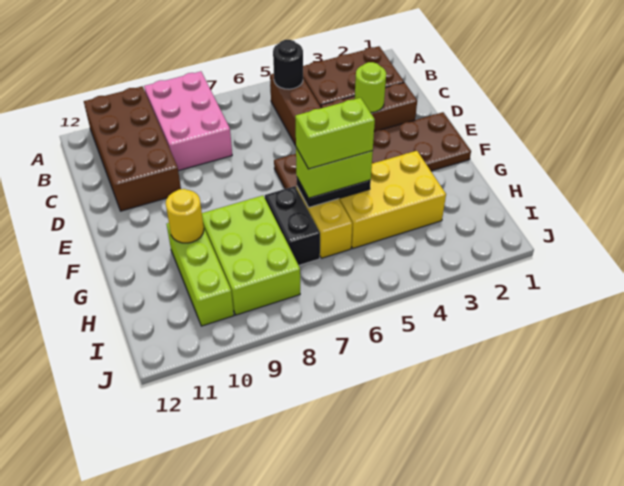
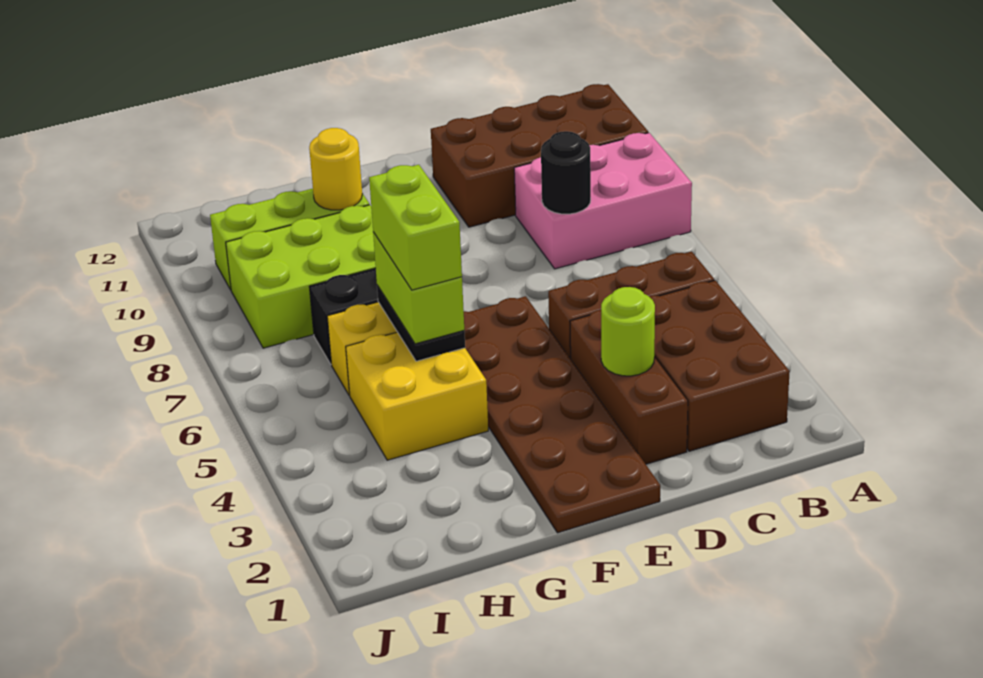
black 1x1 round brick [273,40,303,89] -> black 1x1 round brick moved to [541,131,591,214]
yellow 2x3 brick [339,151,446,248] -> yellow 2x2 brick [346,332,488,460]

